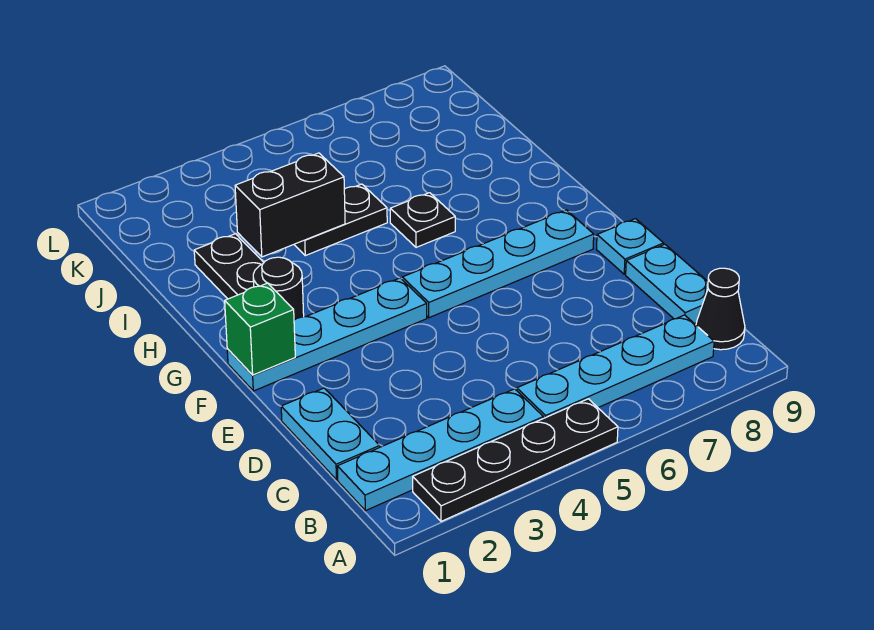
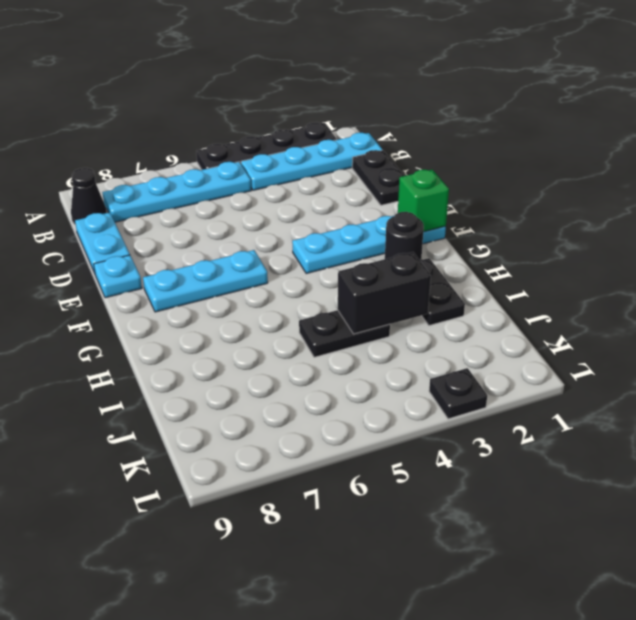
cyan 1x2 plate [281,388,380,480] -> black 1x2 plate [352,150,404,205]
cyan 1x4 plate [402,210,594,318] -> cyan 1x3 plate [143,250,268,312]
black 1x1 plate [390,193,455,247] -> black 1x1 plate moved to [429,368,487,419]

